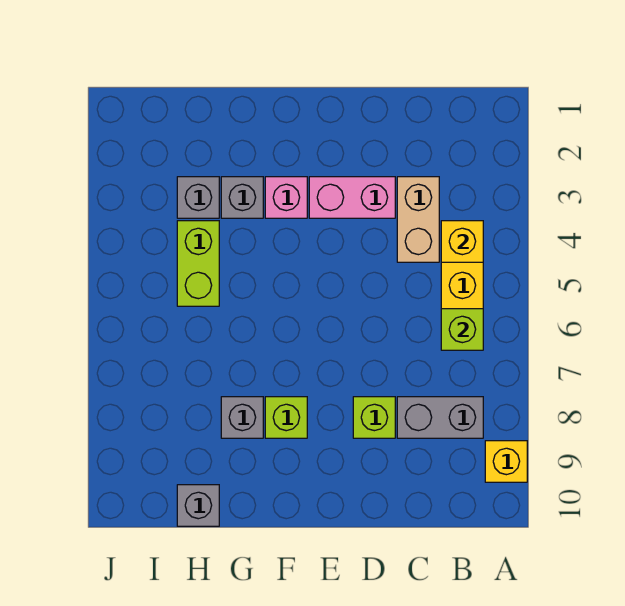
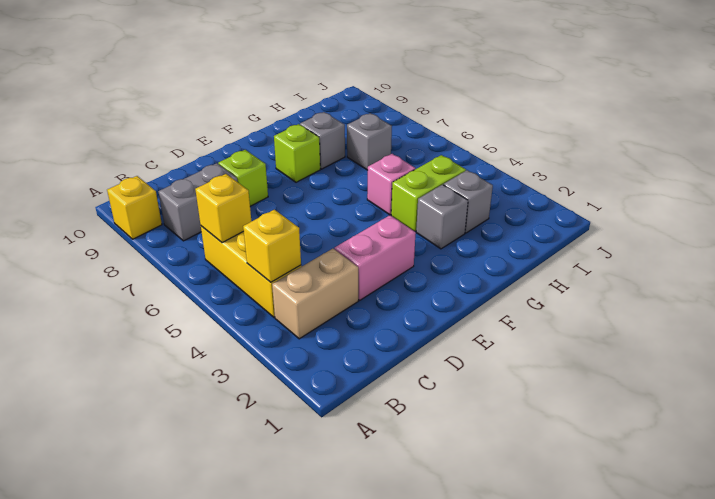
lime 1x1 brick [441,309,483,350] -> yellow 1x1 brick [195,174,251,243]
tan 1x2 brick [397,177,439,262] -> tan 1x2 brick turned to [272,249,358,339]
pink 1x1 brick [265,177,307,218] -> pink 1x1 brick moved to [367,154,416,215]
lime 1x2 brick [177,221,219,306] -> lime 1x2 brick turned to [391,155,466,231]
grey 1x1 brick [177,485,219,526] -> grey 1x1 brick moved to [347,113,392,170]

